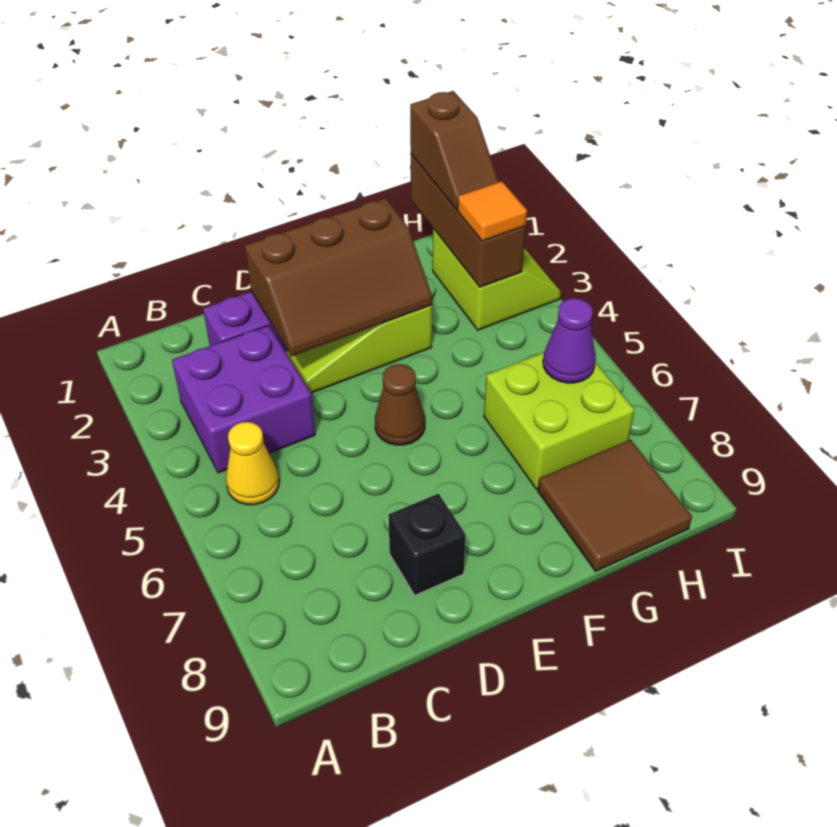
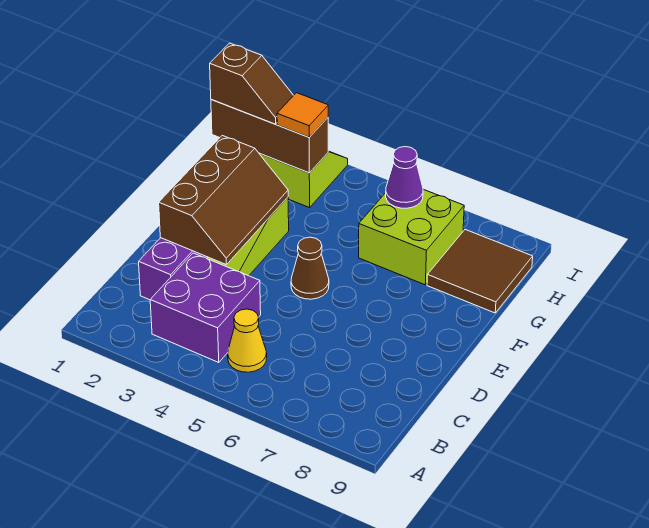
black 1x1 brick [388,494,466,595] -> none

